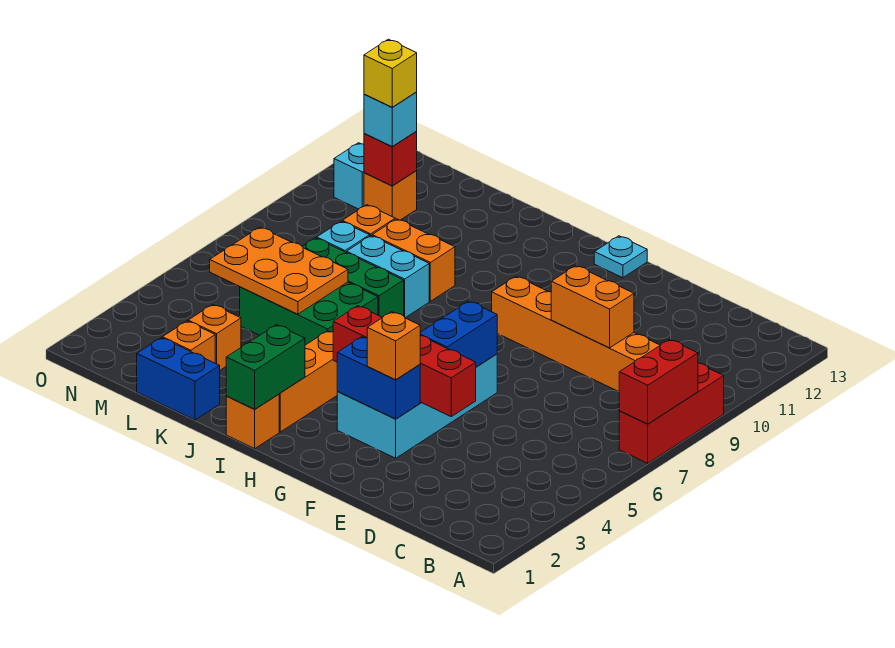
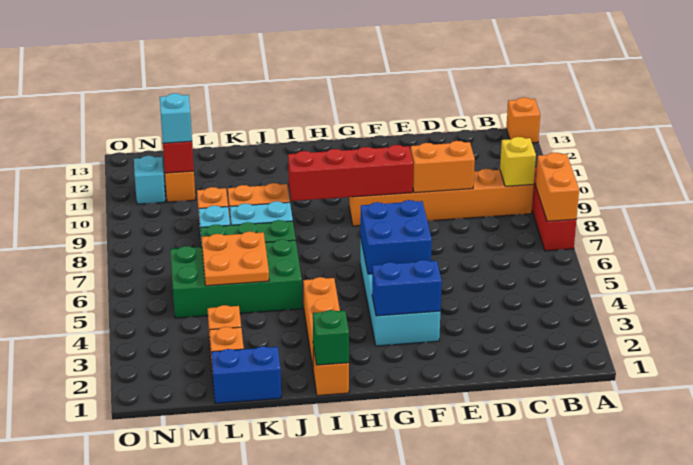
red 1x2 brick [619,339,698,424] -> orange 1x2 brick [536,152,579,221]
red 1x4 brick [333,306,476,417] -> red 1x4 brick moved to [288,145,413,201]
orange 1x1 brick [367,312,420,380] -> orange 1x1 brick moved to [506,97,540,143]
blue 1x2 brick [420,301,497,367] -> blue 2x2 brick [360,200,432,274]
cyan 1x1 plate [594,236,647,278] -> none
green 1x2 brick [226,325,305,409] -> green 1x1 brick [313,310,349,365]
green 2x3 brick [240,282,378,345] -> green 2x4 brick [170,239,302,318]
orange 2x3 plate [210,227,348,314] -> orange 2x2 plate [201,232,269,286]
yellow 1x1 brick [364,39,417,107] -> yellow 1x1 brick moved to [500,137,536,186]

